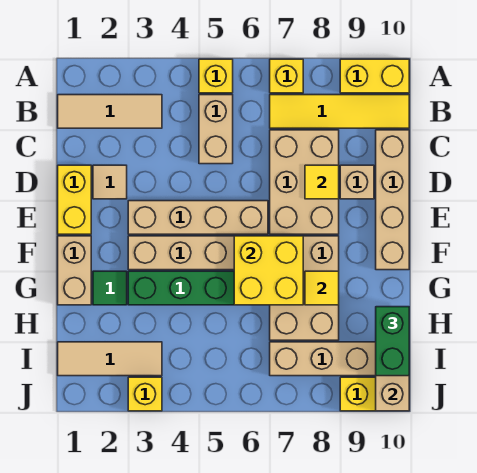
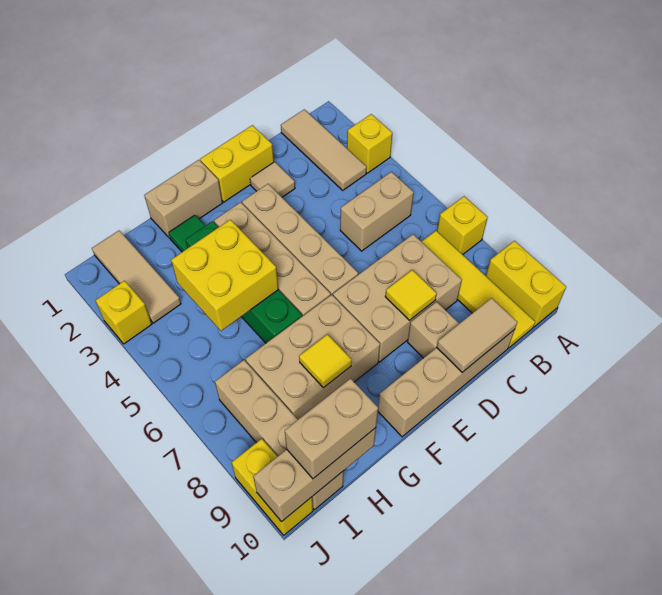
yellow 1x1 brick [199,59,233,93] -> yellow 1x1 brick moved to [347,114,392,173]
none -> tan 1x2 tile [437,298,517,372]
yellow 2x2 brick [234,236,303,305] -> yellow 2x2 brick moved to [171,220,278,331]
green 1x2 brick [376,307,409,376] -> tan 1x2 brick [285,379,378,479]

